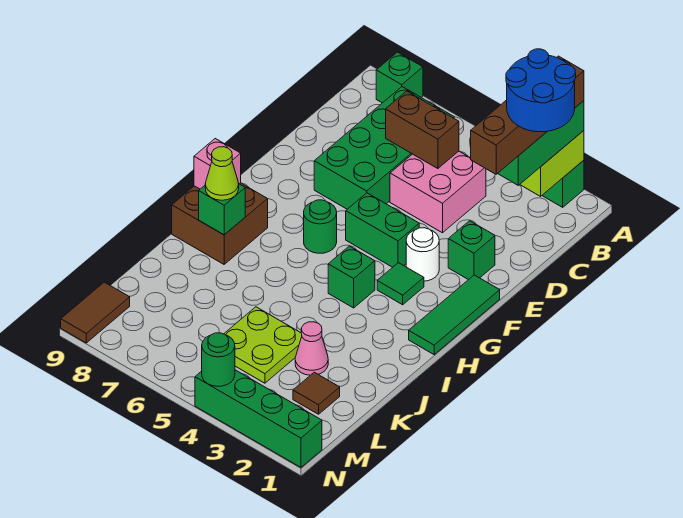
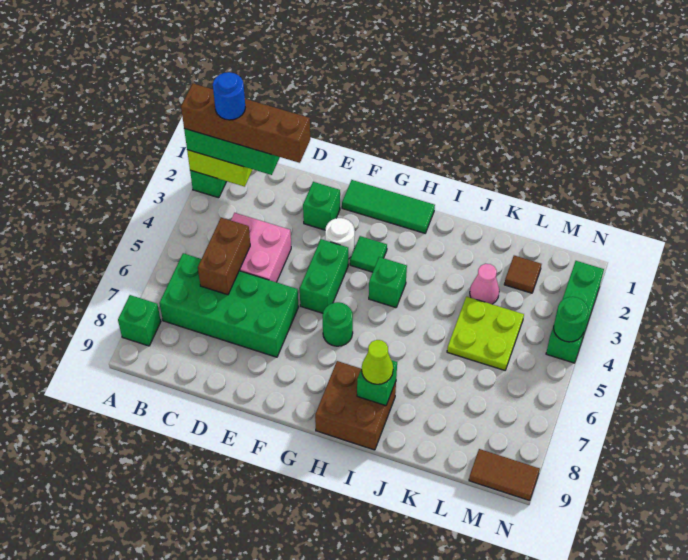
blue 2x2 round brick [506,49,576,132] -> blue 1x1 round brick [213,72,245,120]
pink 1x1 brick [194,139,241,189] -> none
green 1x4 brick [195,370,322,467] -> green 1x3 brick [546,261,604,363]

